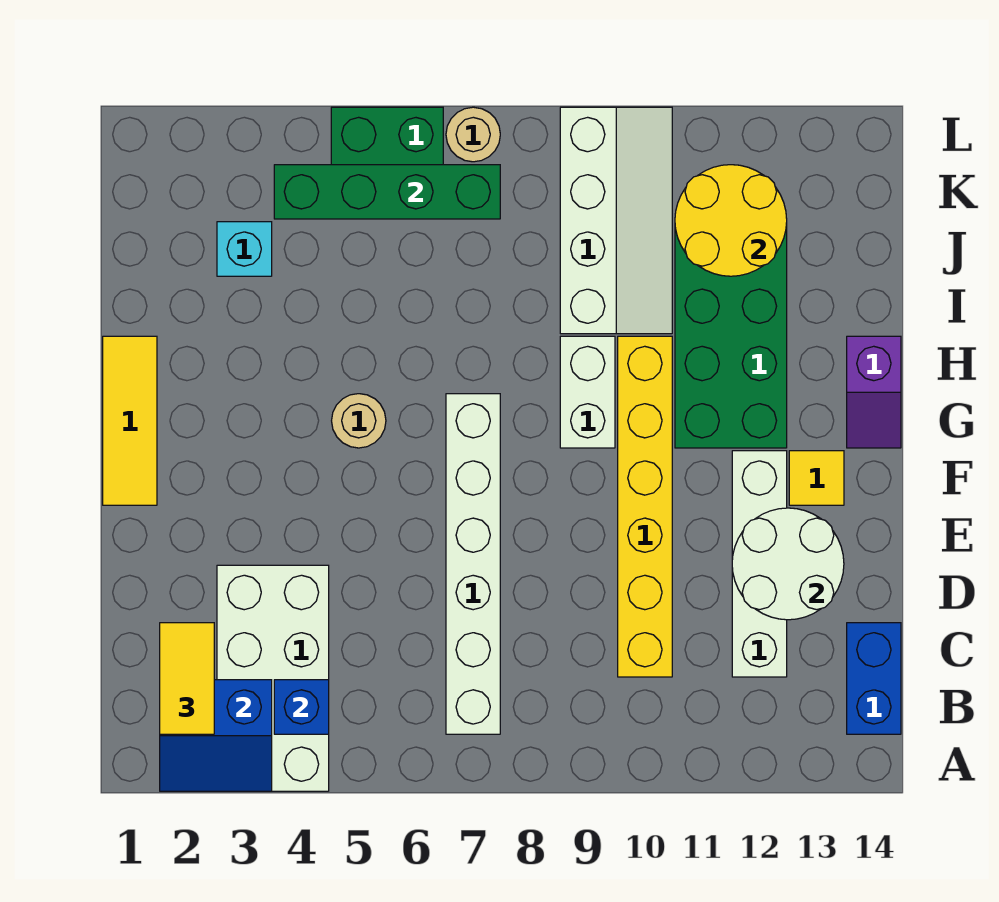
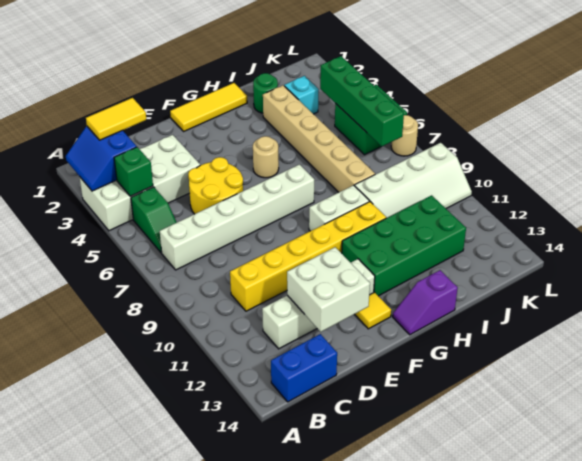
blue 1x1 brick [274,680,329,734] -> green 1x1 brick [114,147,153,196]
none -> green 1x2 slope [131,187,177,253]
white 2x2 round brick [732,508,844,620] -> white 2x2 brick [287,247,370,332]
none -> green 1x1 round brick [253,73,278,113]
none -> tan 1x6 brick [263,85,375,192]
yellow 2x2 round brick [675,165,787,276] -> yellow 2x2 round brick moved to [188,157,243,214]

